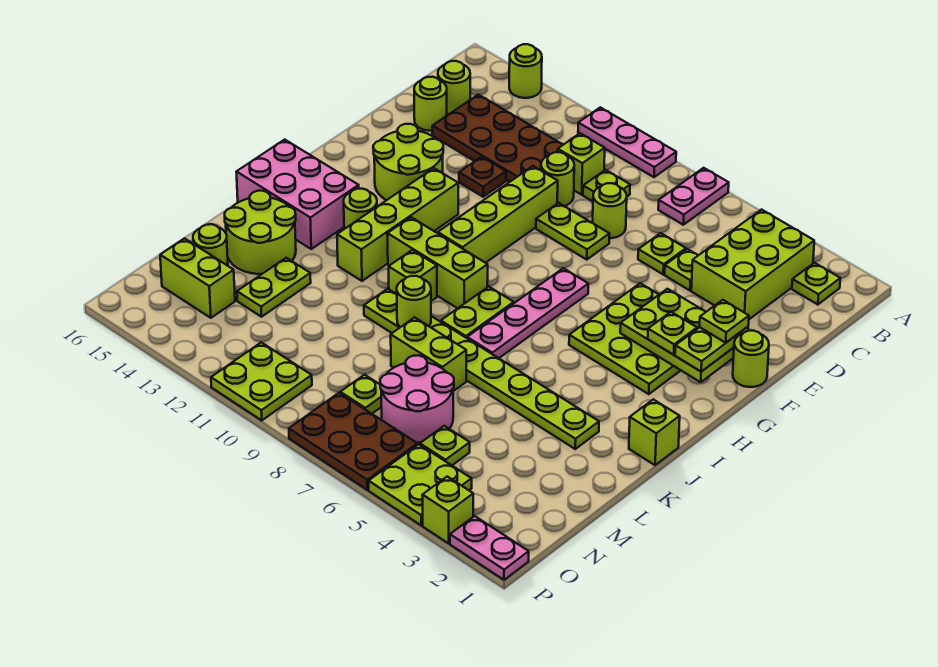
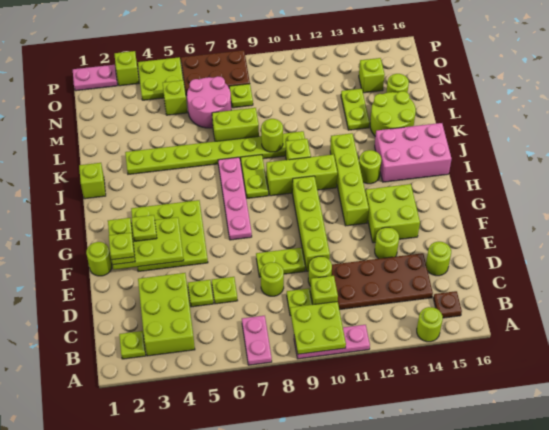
lime 1x1 round brick [438,61,470,114] -> lime 1x1 round brick moved to [375,227,399,259]
brown 1x1 plate [459,157,506,197] -> brown 1x1 plate moved to [433,291,462,318]
lime 2x2 round brick [373,124,443,200] -> lime 2x2 brick [366,184,420,243]
lime 1x1 plate [420,426,470,465] -> lime 1x1 brick [163,80,187,115]
lime 1x2 brick [160,238,235,318] -> lime 1x1 brick [359,58,385,93]
lime 2x2 plate [211,342,312,420] -> lime 2x2 plate moved to [290,301,346,354]

